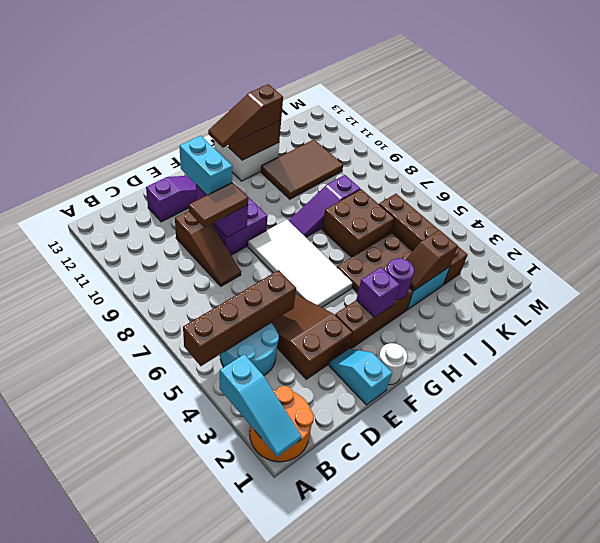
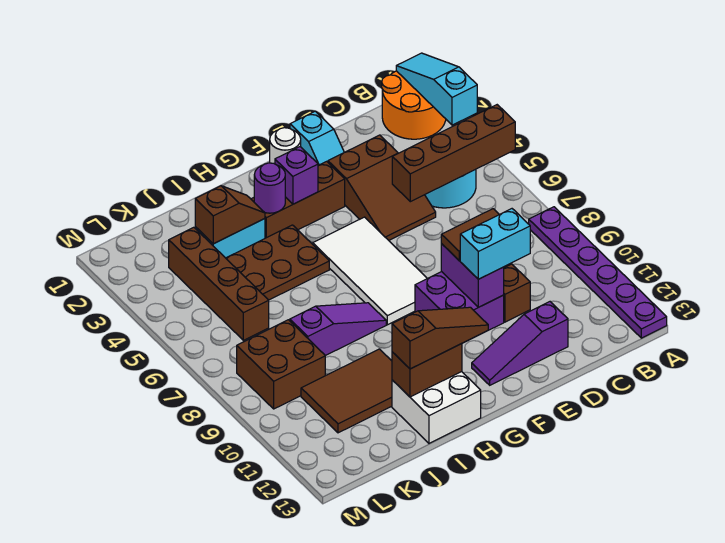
none -> purple 1x6 plate [529,207,667,338]
cyan 1x2 brick [180,136,232,195] -> cyan 1x2 brick turned to [460,209,530,279]
brown 2x2 brick [322,189,395,257] -> brown 2x2 brick moved to [237,320,325,409]

